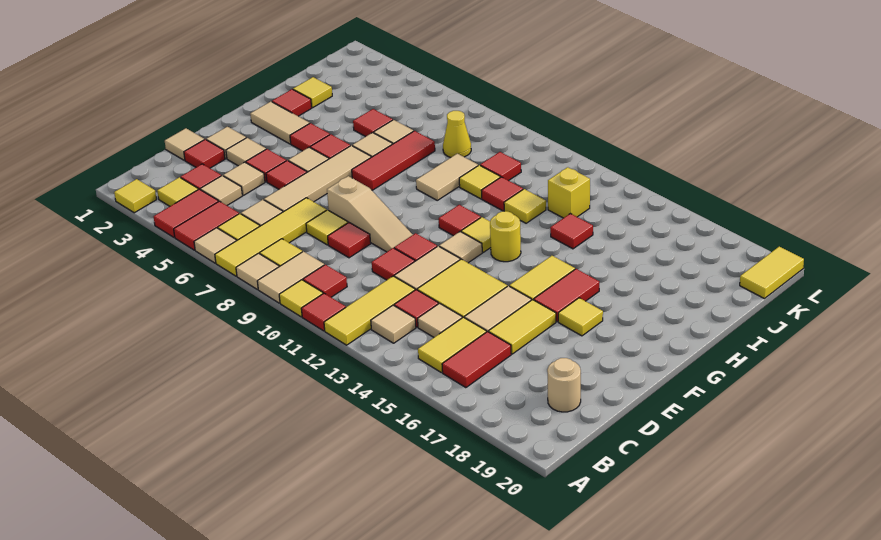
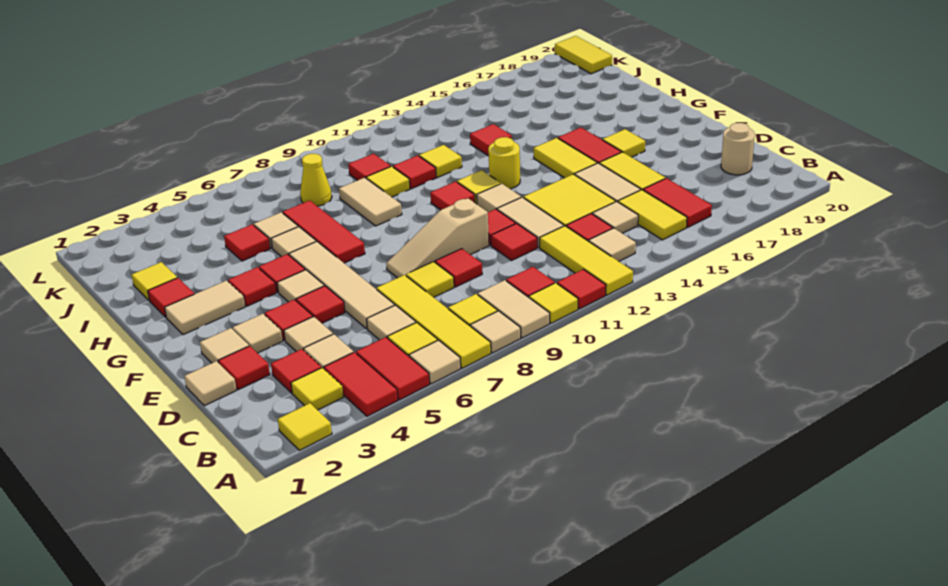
tan 1x3 slope [327,176,413,252] -> tan 1x3 slope turned to [386,198,489,278]
yellow 1x1 brick [548,167,590,218] -> none

